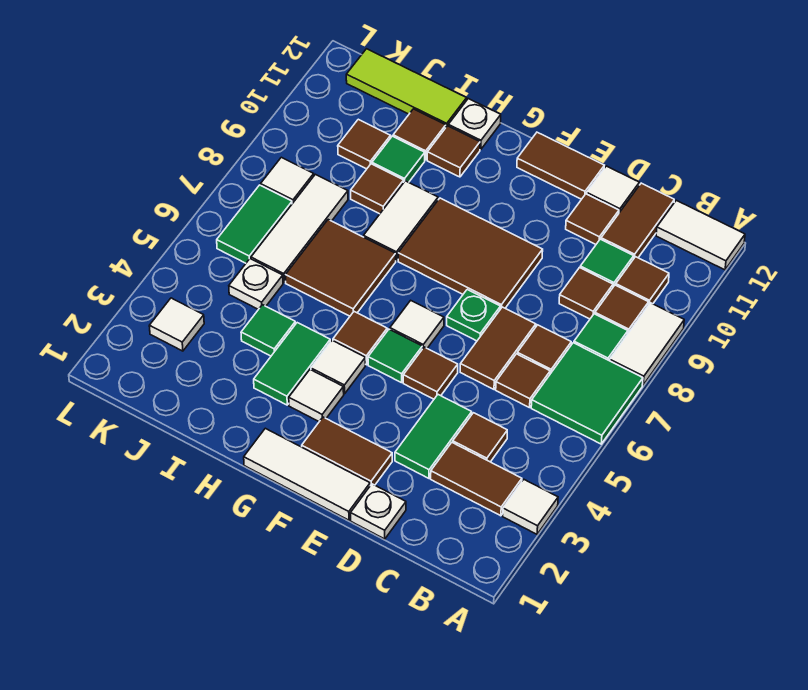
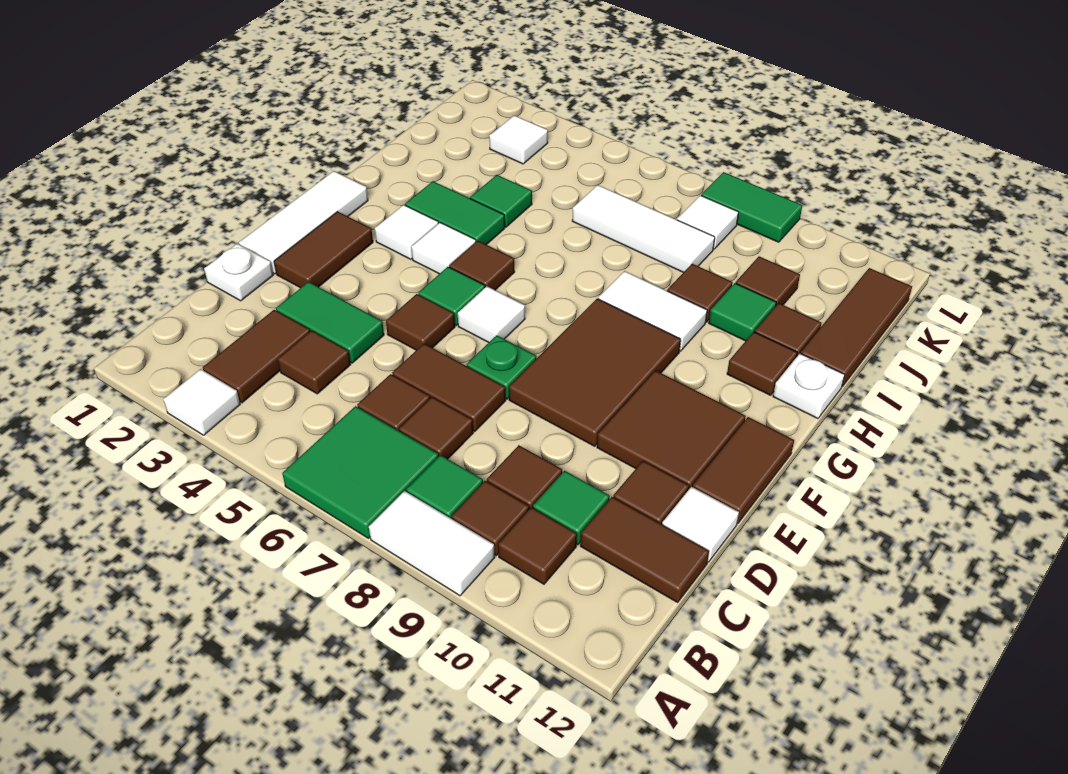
white 1x2 tile [656,200,745,270] -> none
brown 2x2 tile [285,220,396,316] -> brown 2x2 tile moved to [597,371,746,490]
lime 1x3 tile [346,49,467,127] -> brown 1x3 tile [801,268,912,386]
white 1x1 plate [229,259,283,309] -> none
green 1x2 tile [217,185,292,263] -> green 1x2 tile moved to [701,172,802,242]

